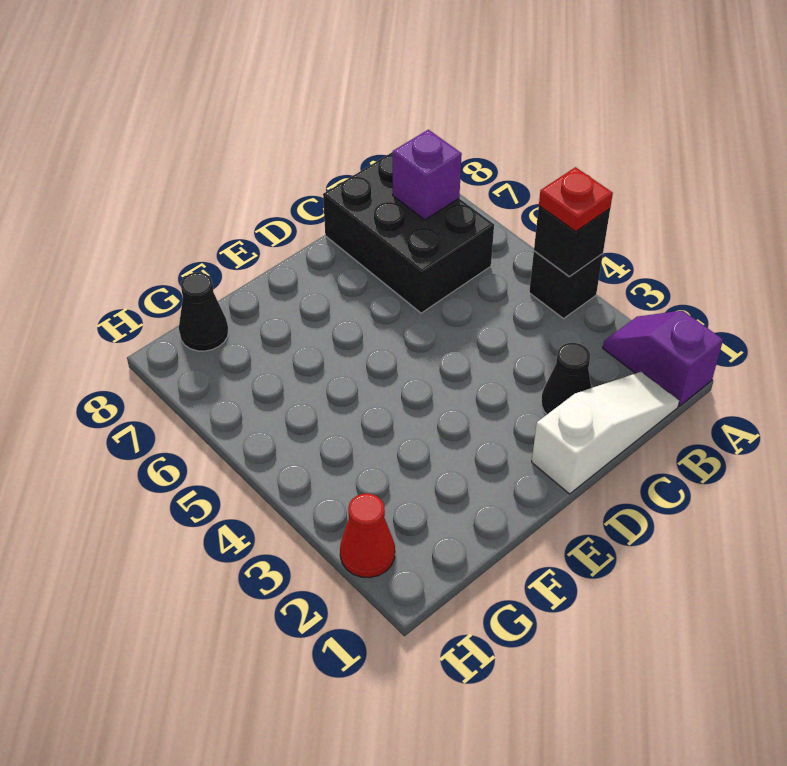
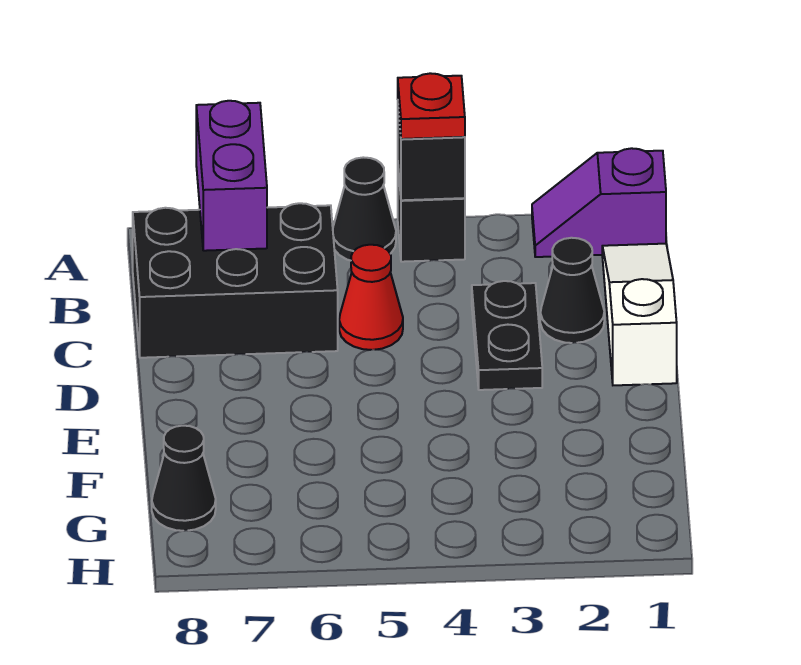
none -> black 1x1 cone [333,157,396,261]
purple 1x1 brick [393,130,462,220] -> purple 1x2 brick [196,101,267,251]
none -> black 1x2 plate [472,281,542,390]
red 1x1 cone [340,494,395,578] -> red 1x1 cone moved to [339,245,403,350]

